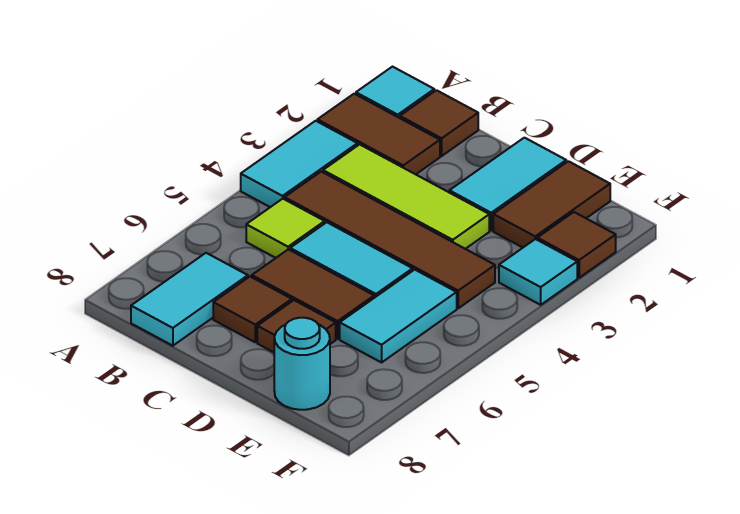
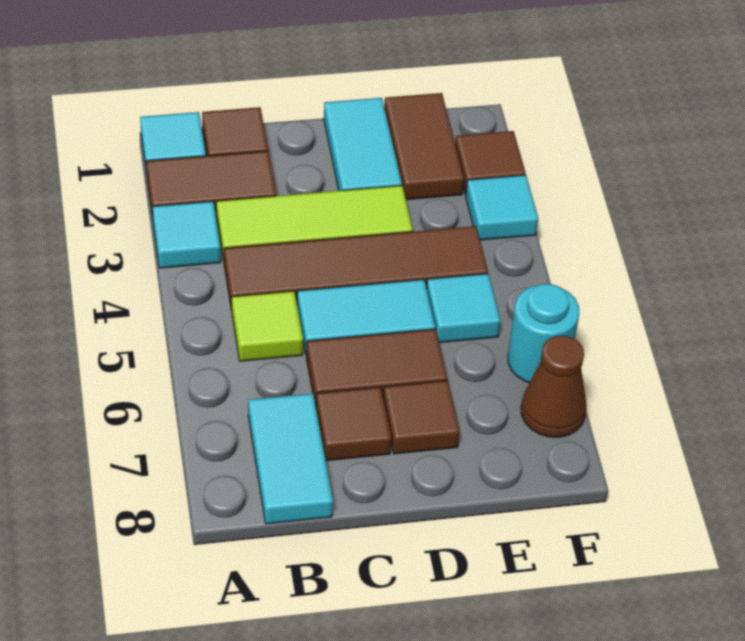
cyan 1x2 tile [241,121,358,207] -> cyan 1x1 tile [153,201,221,268]
cyan 1x2 tile [340,270,457,362] -> cyan 1x1 tile [427,274,501,343]
cyan 1x1 round brick [274,318,330,410] -> cyan 1x1 round brick moved to [508,284,579,383]
none -> brown 1x1 cone [521,335,586,437]

